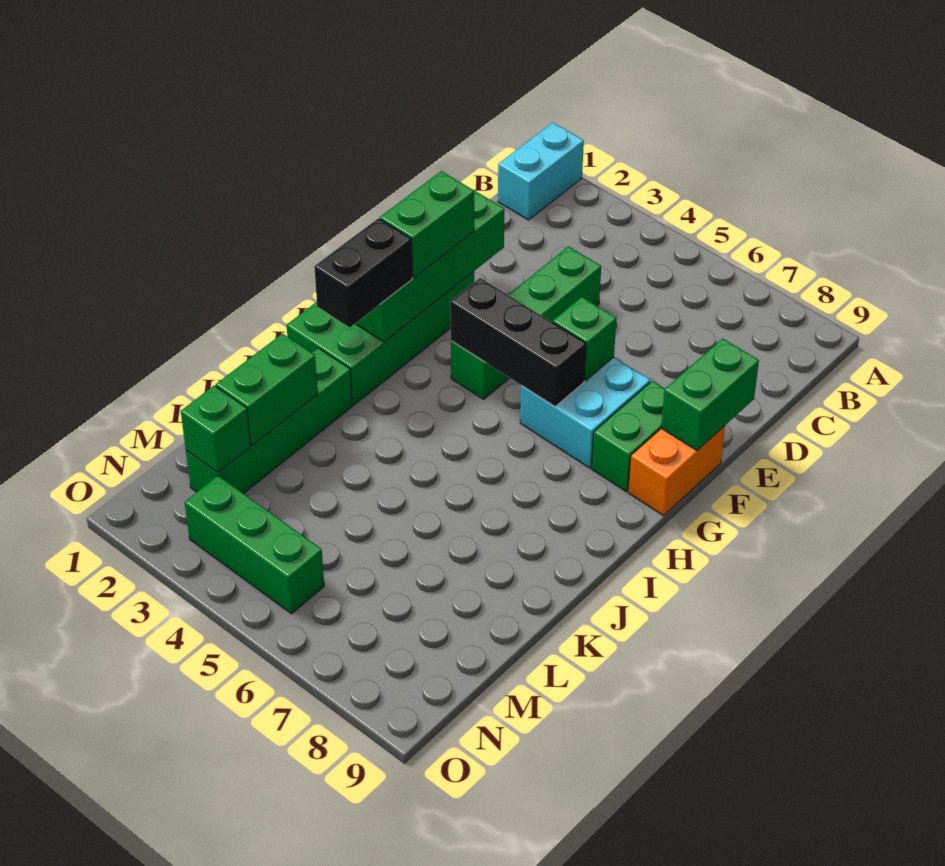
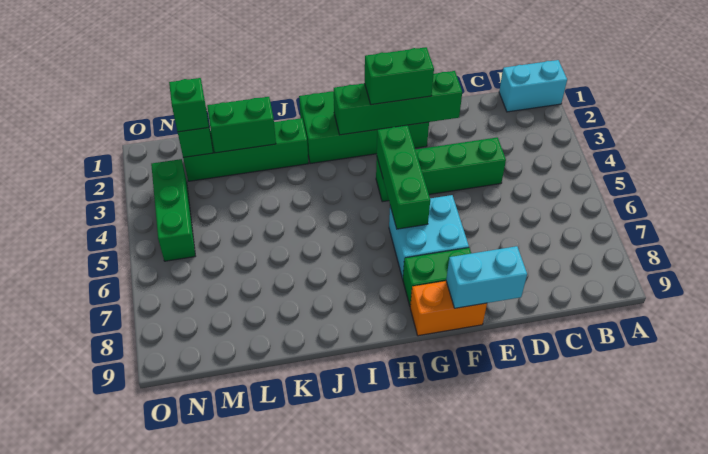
green 1x2 brick [661,338,759,450] -> cyan 1x2 brick [446,246,527,308]
green 1x1 brick [553,297,616,381] -> green 1x1 brick moved to [169,78,209,132]
black 1x3 brick [450,278,586,406] -> green 1x3 brick [377,125,430,229]
black 1x2 brick [314,218,412,327] -> none

